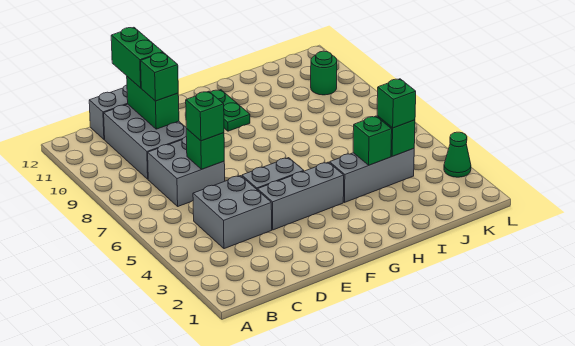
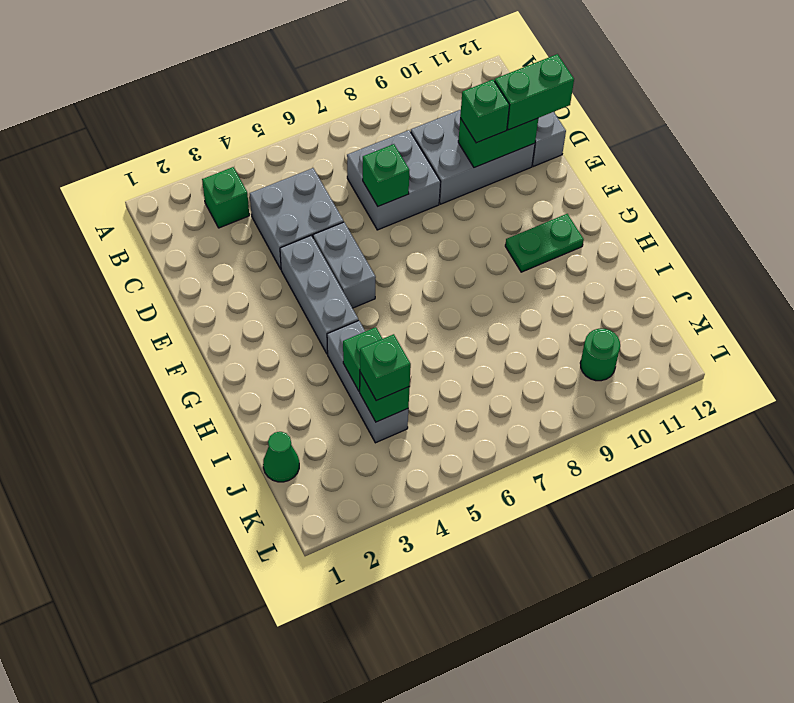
green 1x1 brick [186,91,224,141] -> green 1x1 brick moved to [202,167,249,228]
green 1x1 cone [444,132,471,177] -> green 1x1 cone moved to [263,432,299,482]

